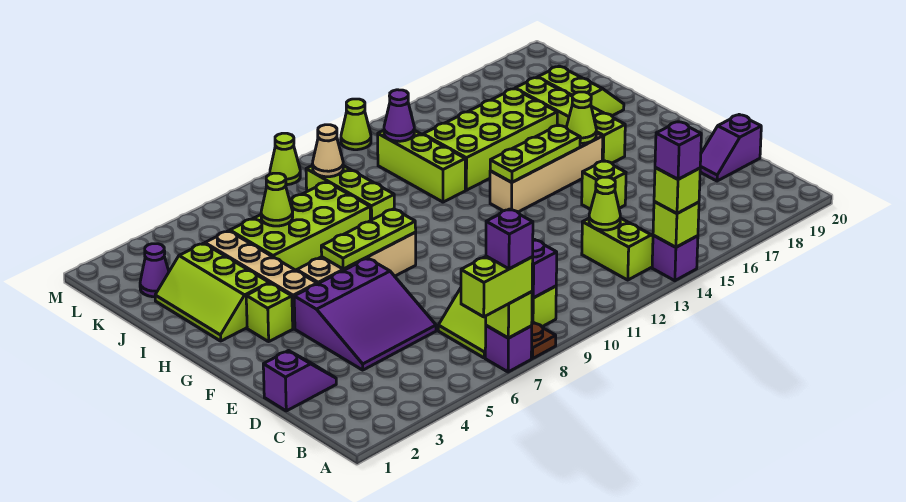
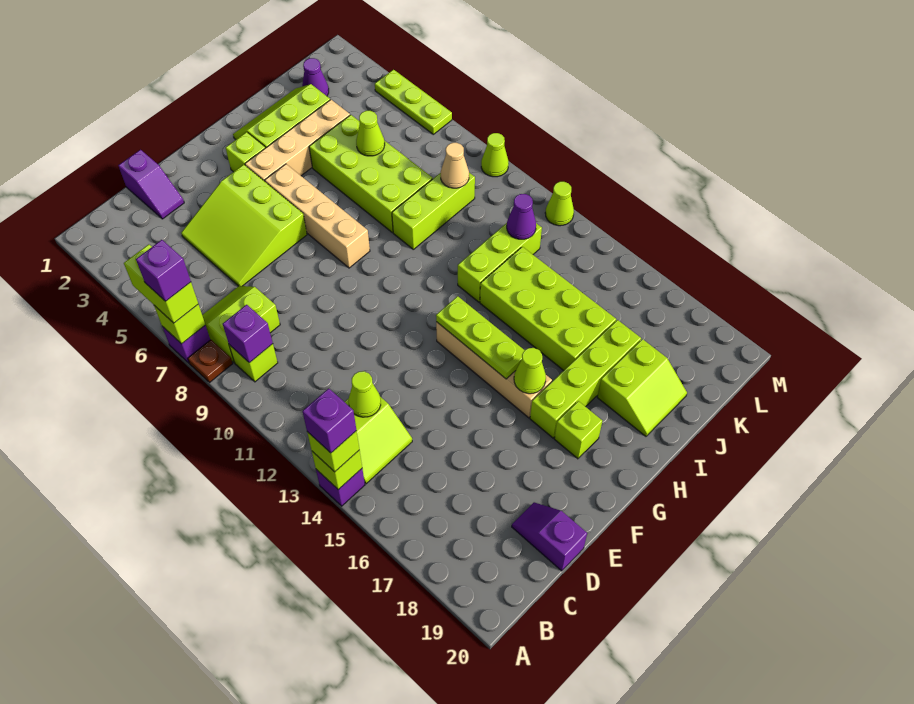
purple 3x3 slope [294,258,436,370] -> lime 3x3 slope [181,165,307,286]
lime 1x1 brick [582,161,626,209] -> lime 1x1 brick moved to [554,401,602,459]
lime 1x3 plate [321,209,416,269] -> lime 1x3 plate moved to [375,70,452,134]

